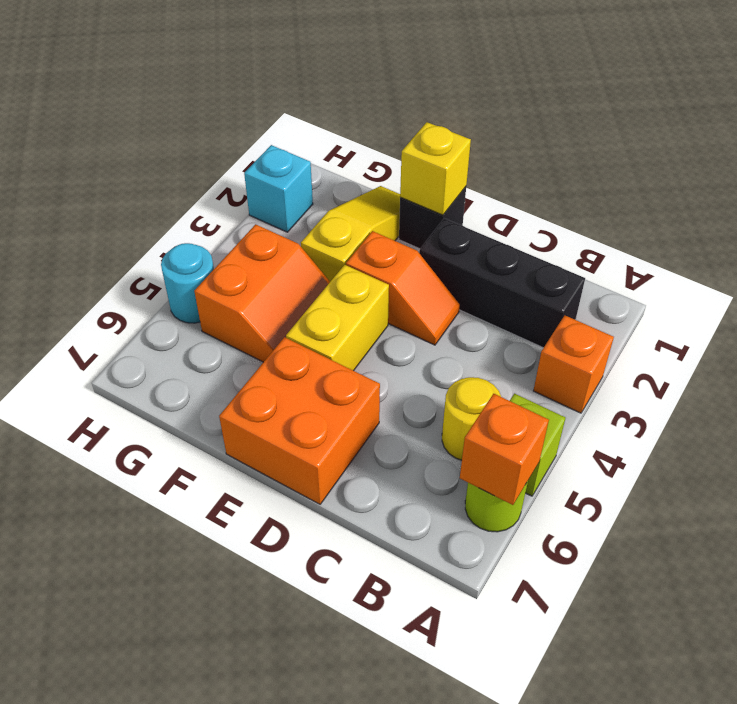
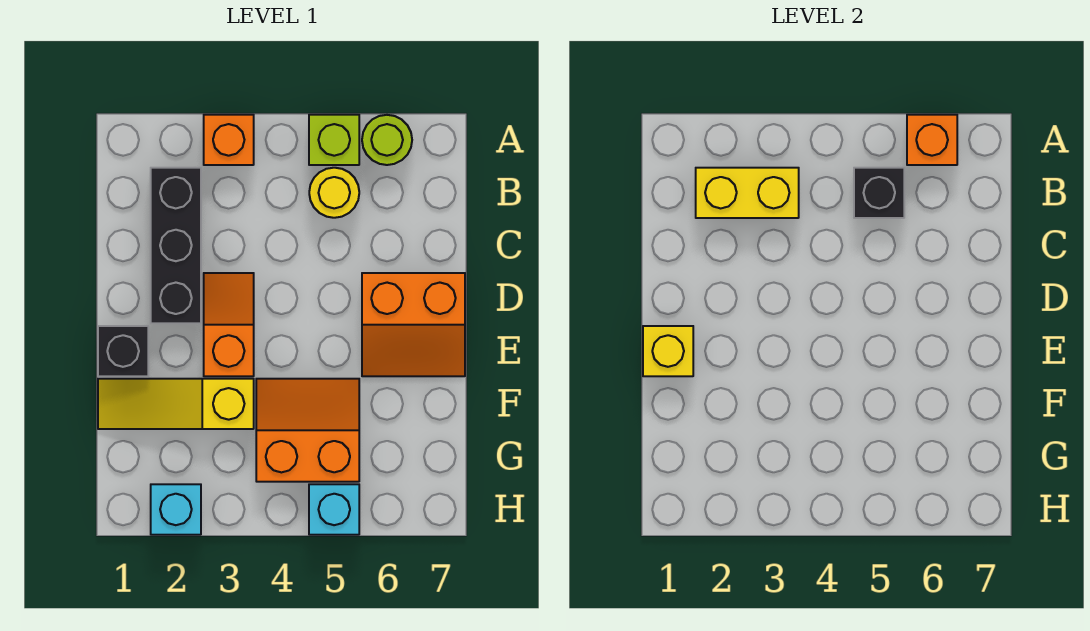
none -> black 1x1 brick [854,168,904,218]
orange 2x2 brick [219,337,380,504] -> orange 2x2 slope [362,273,465,376]
yellow 1x2 brick [286,265,389,371] -> yellow 1x2 brick moved to [696,168,799,218]
cyan 1x1 round brick [161,243,214,323] -> cyan 1x1 brick [309,484,359,535]

